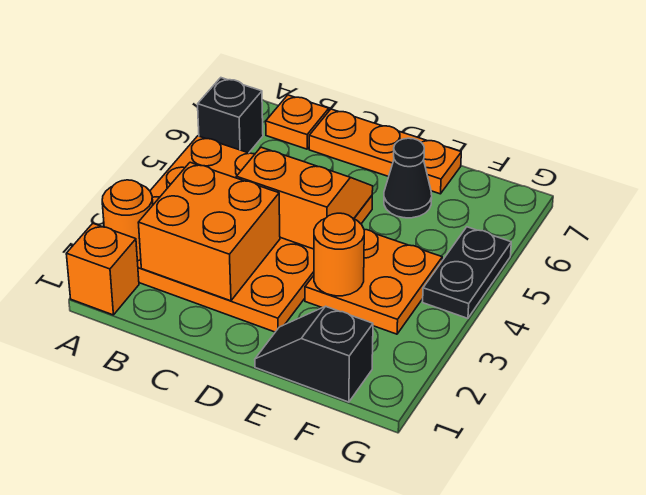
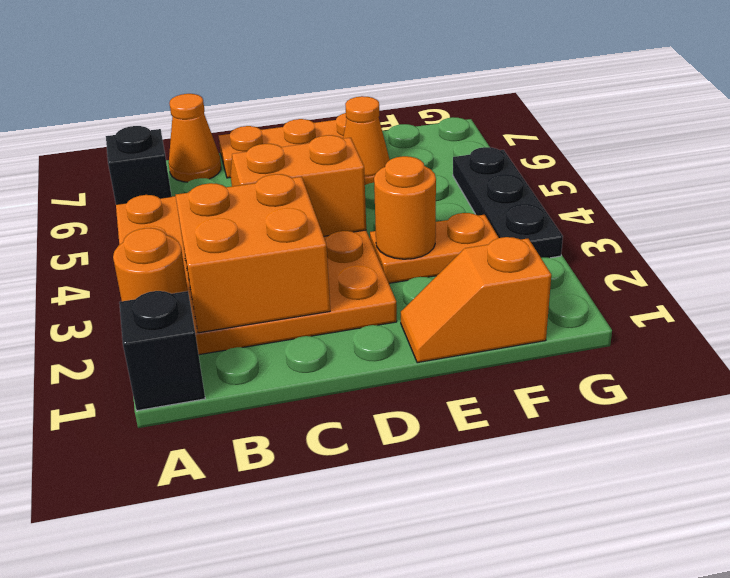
orange 1x1 brick [66,224,139,315] -> black 1x1 brick [119,291,205,411]
orange 1x1 plate [266,95,329,149] -> orange 1x1 cone [169,94,221,182]
black 1x2 slope [255,306,373,402] -> orange 1x2 slope [401,237,551,363]
orange 2x2 plate [305,230,442,334] -> orange 1x2 plate [370,213,499,283]
black 1x1 cone [384,138,432,218] -> orange 1x1 cone [343,96,390,185]
black 1x2 plate [423,227,511,318] -> black 1x3 plate [453,147,563,258]

